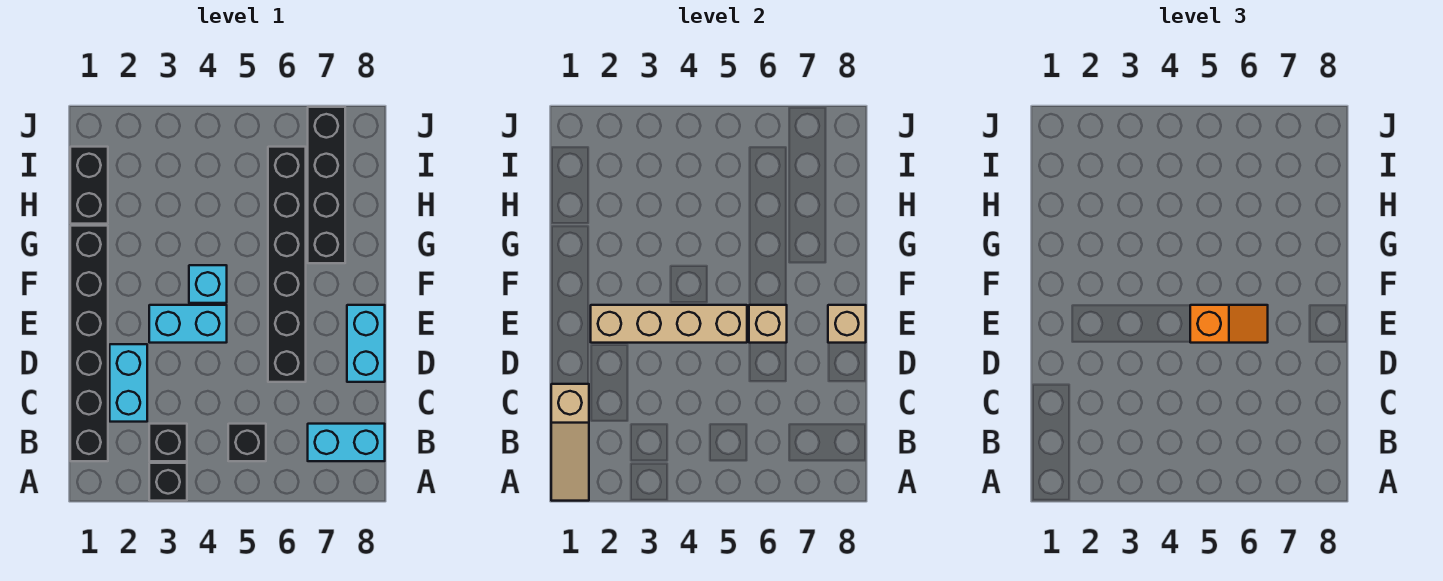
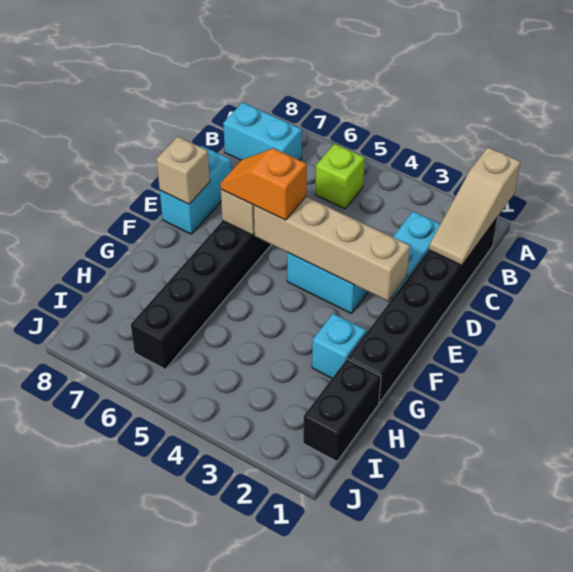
tan 1x3 slope [551,384,589,501] -> tan 1x3 slope turned to [429,147,520,265]
black 1x1 brick [149,463,187,501] -> none
black 1x1 brick [149,424,187,461] -> none
black 1x1 brick [228,424,266,461] -> lime 1x1 brick [315,144,365,209]
cyan 1x1 brick [189,265,227,303] -> cyan 1x1 brick moved to [312,314,366,378]
black 1x4 brick [308,107,345,263] -> none

